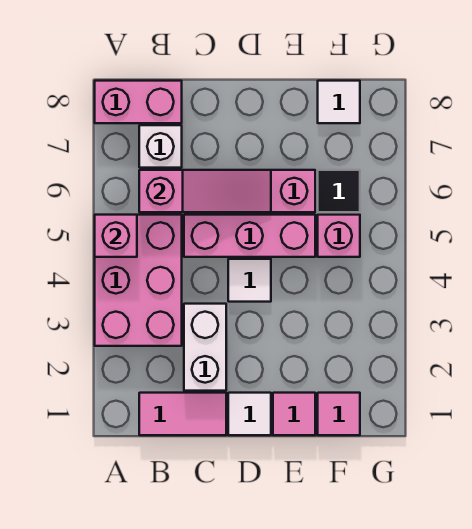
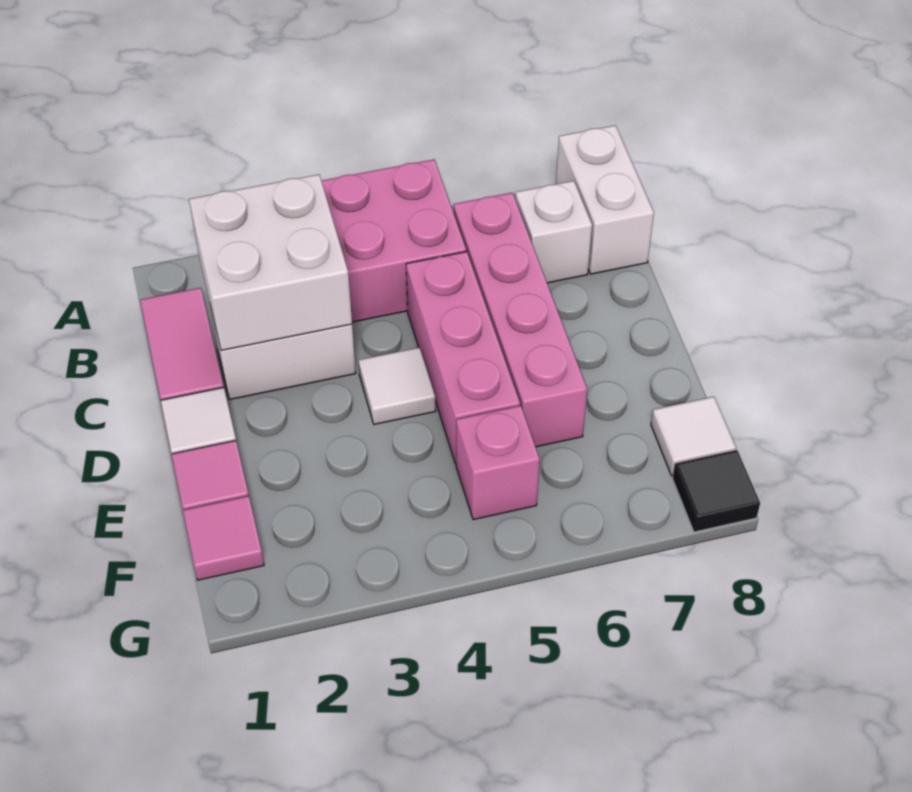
pink 1x1 brick [95,215,137,257] -> none
pink 1x2 brick [95,81,182,123] -> white 1x2 brick [556,125,654,274]
none -> white 2x2 brick [189,174,352,350]
pink 1x3 slope [139,170,271,212] -> none
black 1x1 tile [318,170,360,212] -> black 1x1 tile moved to [673,450,760,532]

